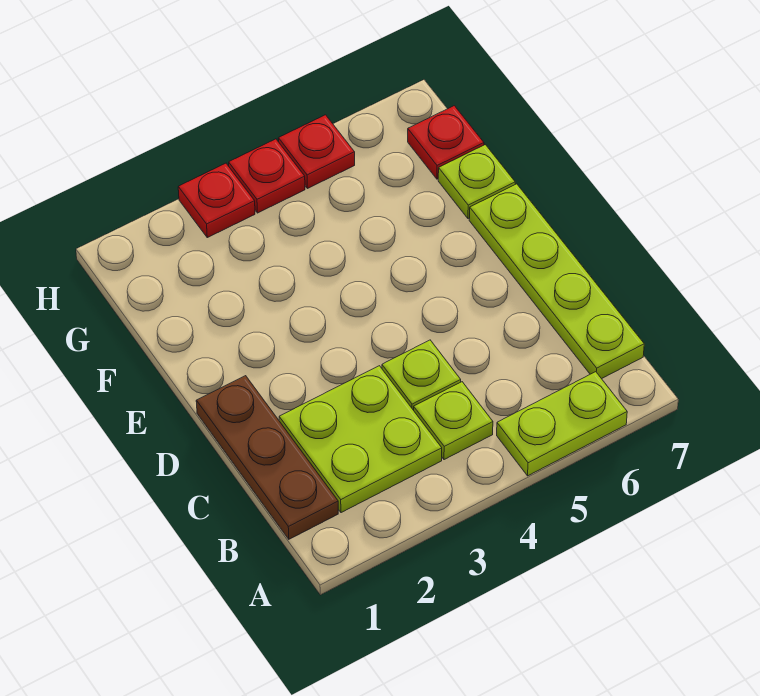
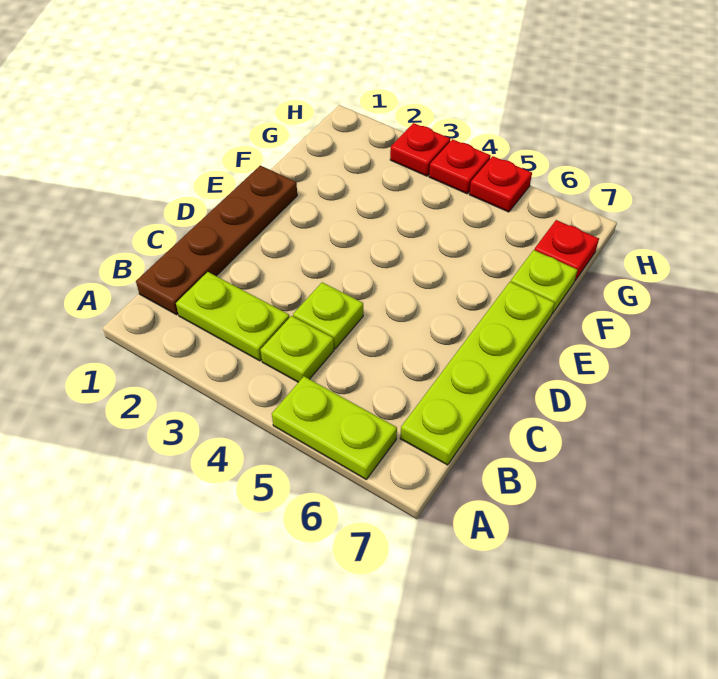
brown 1x3 plate [196,376,338,539] -> brown 1x4 plate [136,165,297,315]
lime 2x2 plate [279,366,442,513] -> lime 1x2 plate [176,272,290,361]

